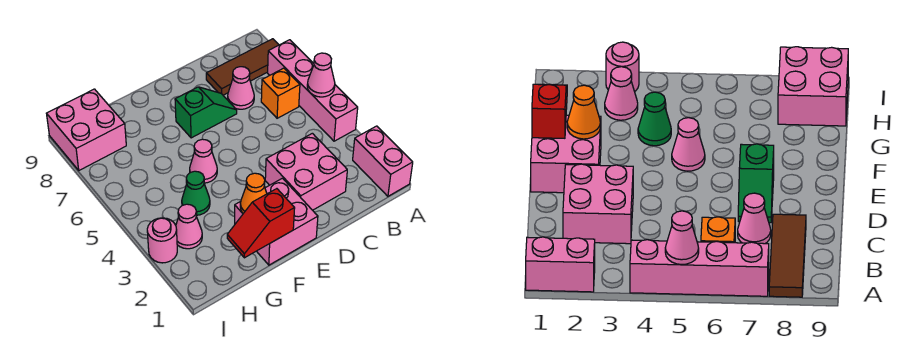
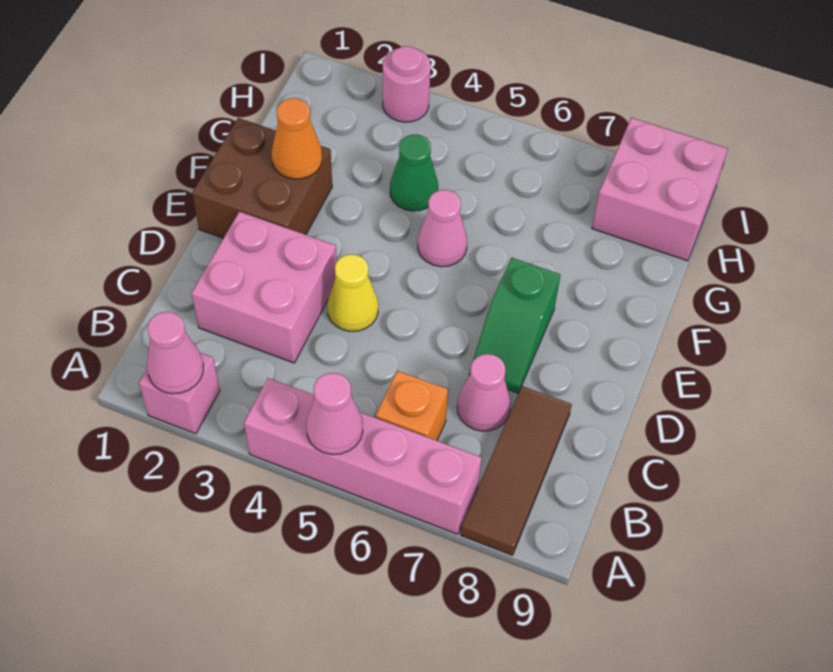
pink 1x2 brick [353,126,413,196] -> pink 1x1 brick [139,353,220,434]
none -> yellow 1x1 cone [327,254,378,331]
pink 2x2 brick [235,178,318,265] -> brown 2x2 brick [192,118,332,238]
red 1x2 slope [227,189,295,258] -> none
pink 1x1 cone [176,204,202,249] -> pink 1x1 cone moved to [147,312,203,394]

